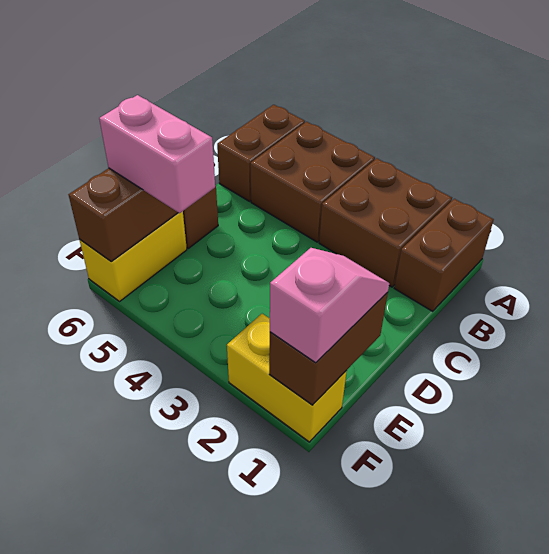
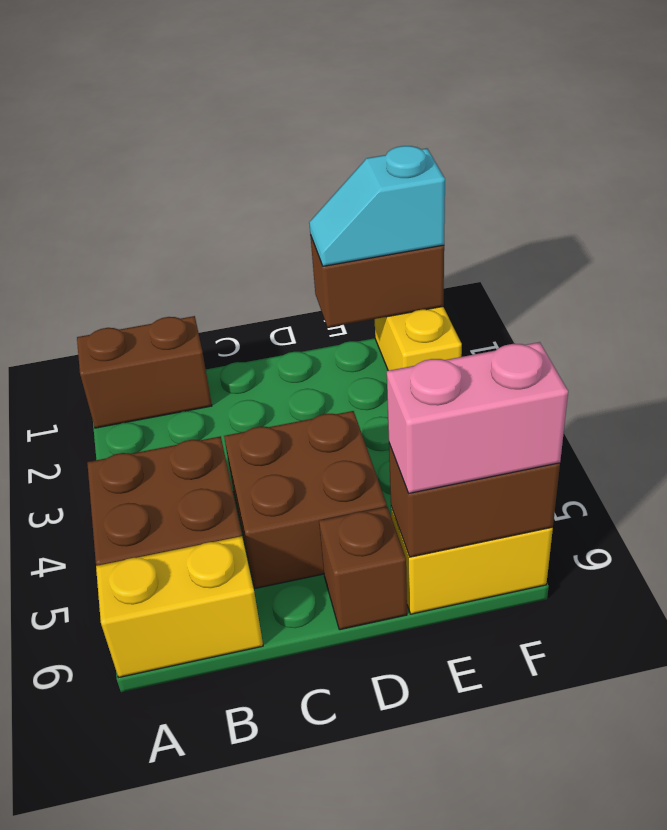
brown 2x2 brick [319,158,452,287] -> brown 2x2 brick moved to [224,411,387,588]
brown 1x2 brick [217,105,305,201] -> yellow 1x2 brick [96,536,263,677]
pink 1x2 slope [270,248,389,363] -> cyan 1x2 slope [309,146,445,266]
pink 1x2 brick [99,95,215,213] -> pink 1x2 brick turned to [387,342,568,493]

